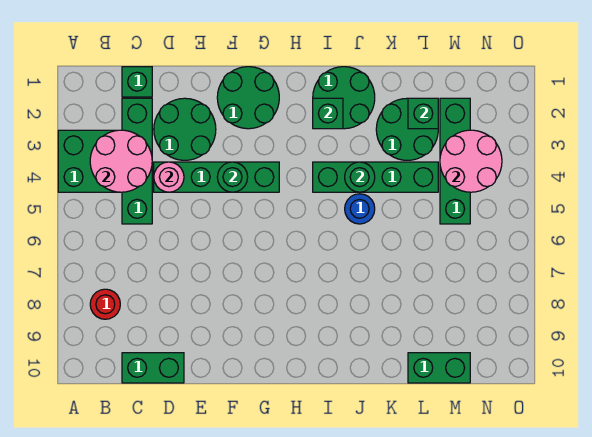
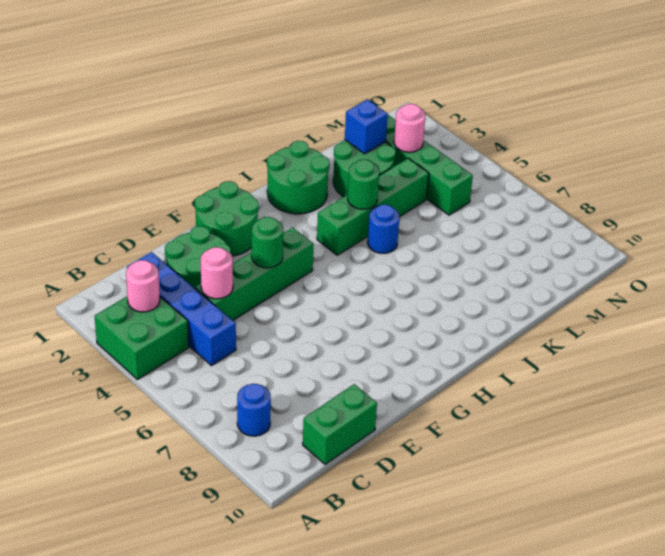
pink 2x2 round brick [90,130,152,192] -> pink 1x1 round brick [126,260,160,312]
red 1x1 round brick [90,289,120,319] -> blue 1x1 round brick [237,384,271,436]
green 1x1 brick [122,67,152,97] -> none
green 1x4 brick [122,98,152,224] -> blue 1x4 brick [127,252,236,365]
green 1x1 brick [313,98,343,129] -> none
green 1x1 brick [408,98,438,129] -> blue 1x1 brick [345,99,388,154]
green 1x2 brick [408,353,470,383] -> none
pink 2x2 round brick [440,130,502,192] -> pink 1x1 round brick [394,104,425,152]

